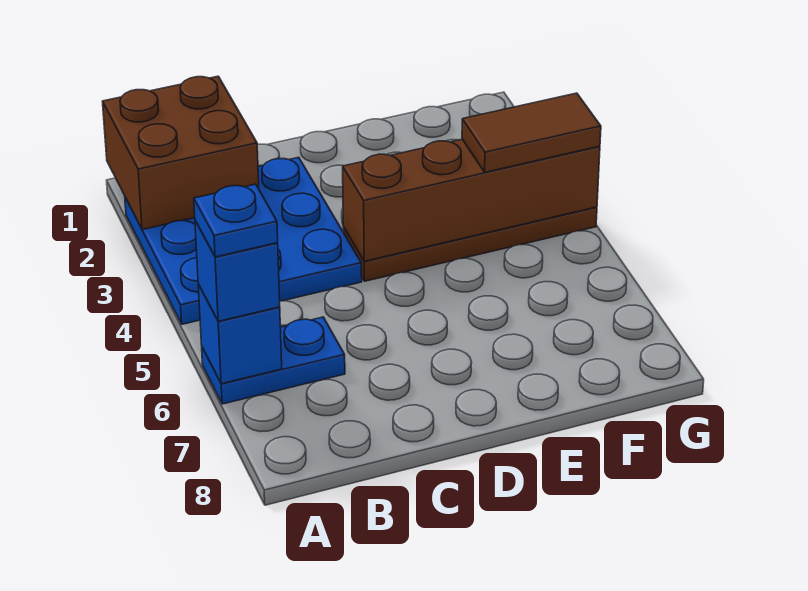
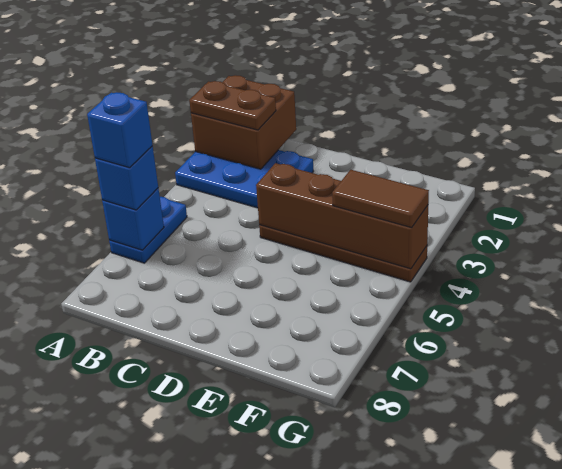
blue 3x3 plate [125,157,362,324] -> blue 2x3 plate [175,150,313,208]
none -> brown 1x2 plate [189,81,276,130]
blue 1x2 plate [202,317,345,404] -> blue 1x2 plate turned to [109,197,187,263]
blue 1x1 plate [194,184,278,257] -> blue 1x1 brick [87,92,153,168]

